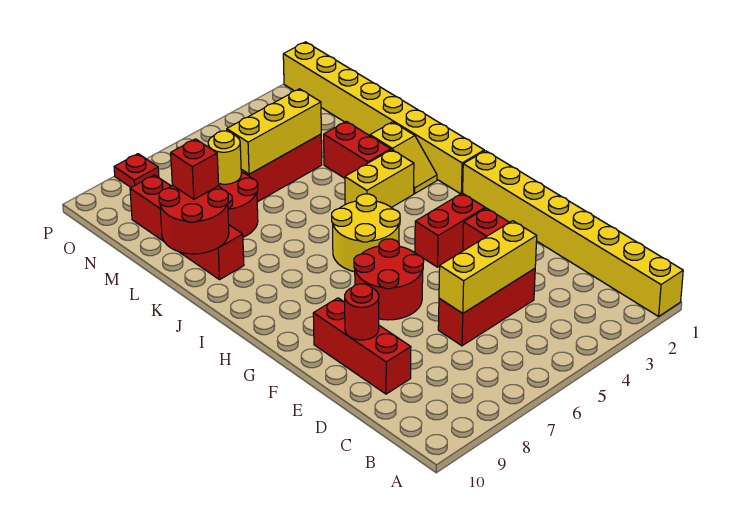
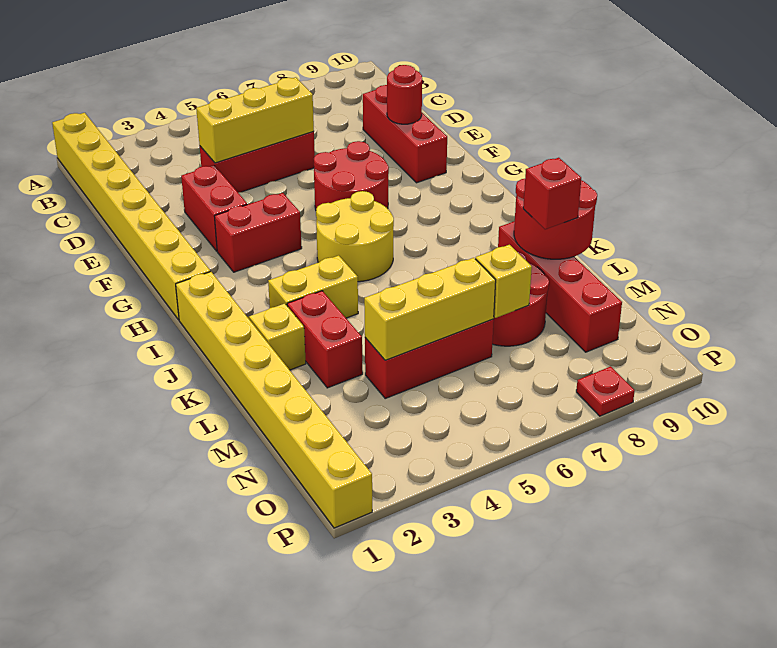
yellow 1x1 round brick [208,131,241,184] -> yellow 1x1 brick [475,245,532,318]

